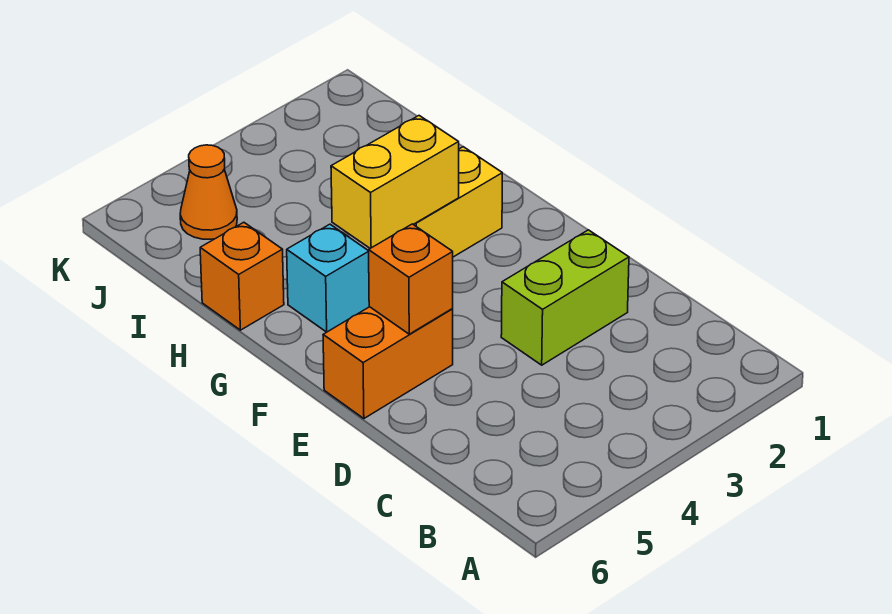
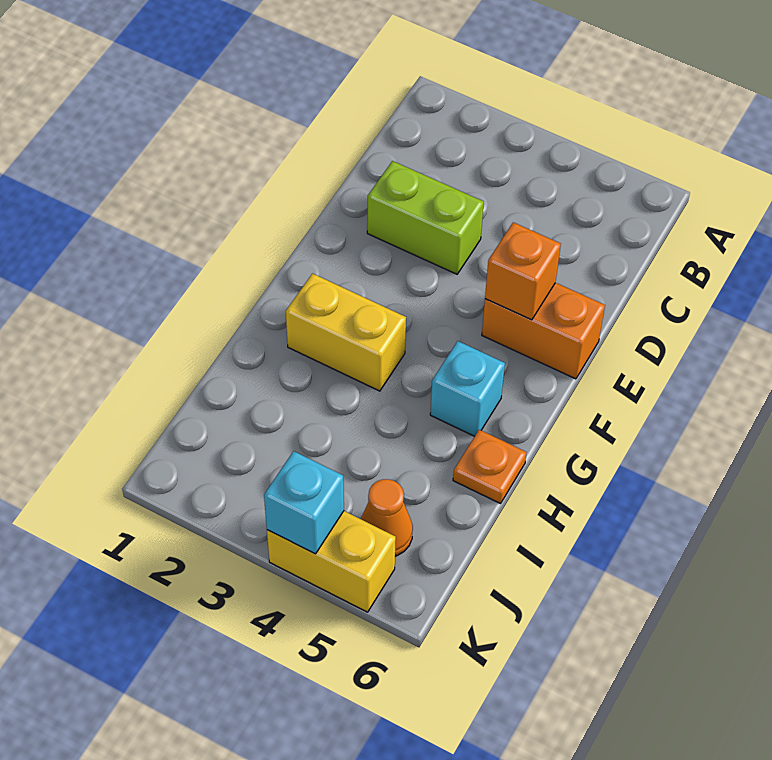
yellow 1x2 brick [331,116,459,248] -> yellow 1x2 brick moved to [267,511,396,612]
orange 1x1 brick [200,222,284,330] -> orange 1x1 plate [453,430,526,504]
none -> cyan 1x1 brick [264,451,344,554]

